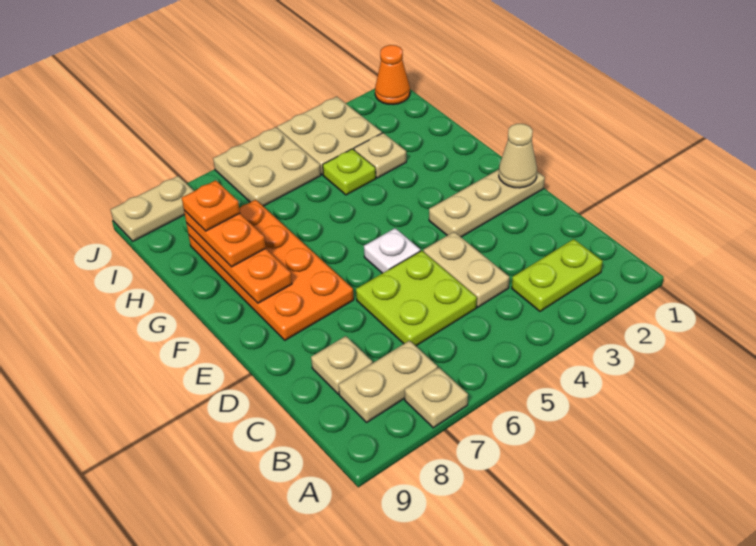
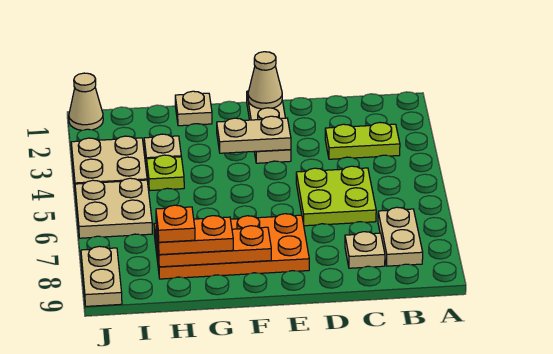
tan 1x1 plate [405,367,468,428] -> tan 1x1 plate moved to [175,91,212,126]
lime 1x2 plate [512,239,603,311] -> lime 1x2 plate turned to [325,122,400,159]
tan 1x2 plate [423,232,509,307] -> tan 1x2 plate moved to [217,116,291,153]
white 1x1 plate [364,228,420,273] -> none
orange 1x1 cone [375,45,410,105] -> tan 1x1 cone [69,73,103,130]

